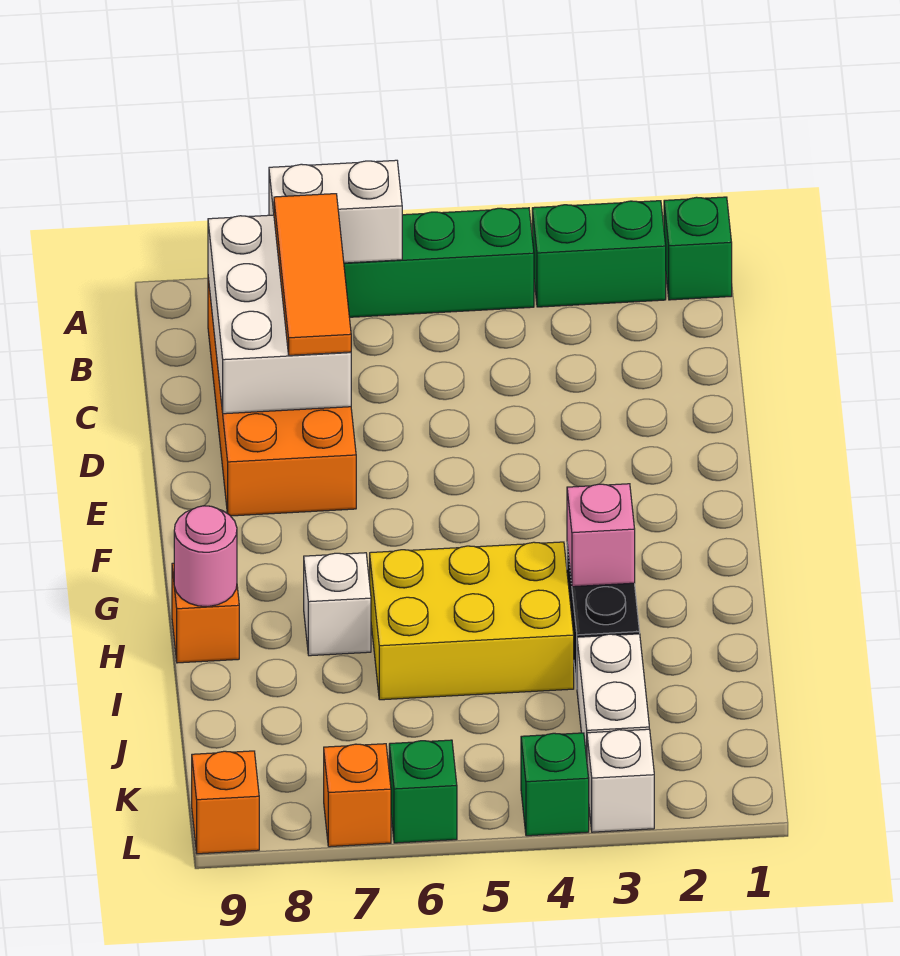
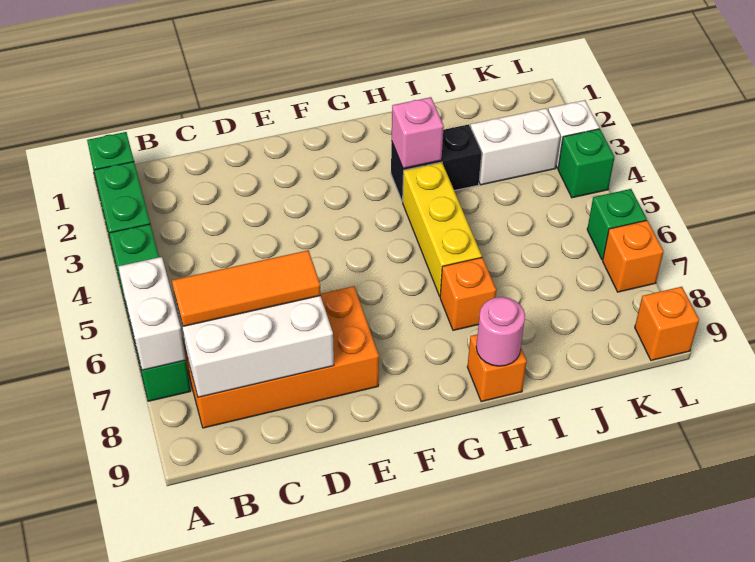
yellow 2x3 brick [370,542,574,700] -> yellow 1x3 brick [403,162,482,296]
white 1x1 brick [304,553,371,656] -> orange 1x1 brick [440,257,496,330]

